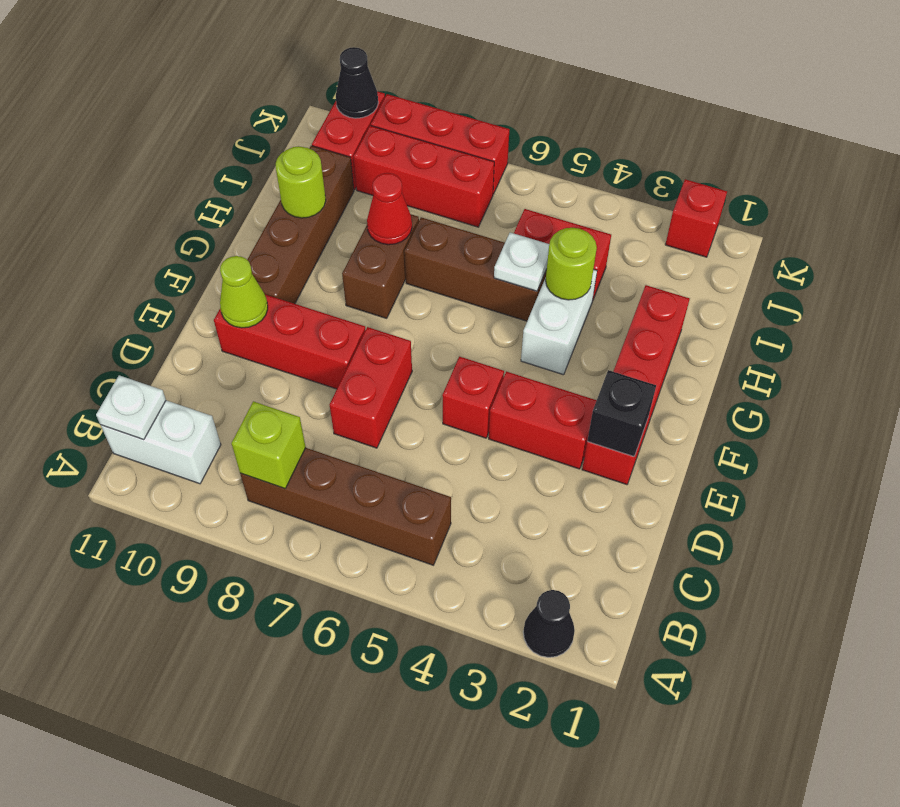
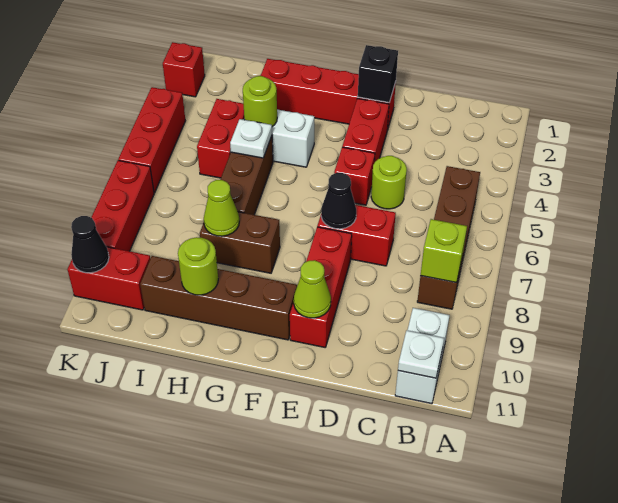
black 1x1 cone [523,590,575,657] -> black 1x1 cone moved to [321,173,356,229]
none -> lime 1x1 round brick [371,156,407,209]
red 1x1 cone [367,173,412,245] -> lime 1x1 cone [204,180,239,236]
red 1x3 brick [354,126,494,227] -> red 1x3 brick moved to [118,87,185,193]

